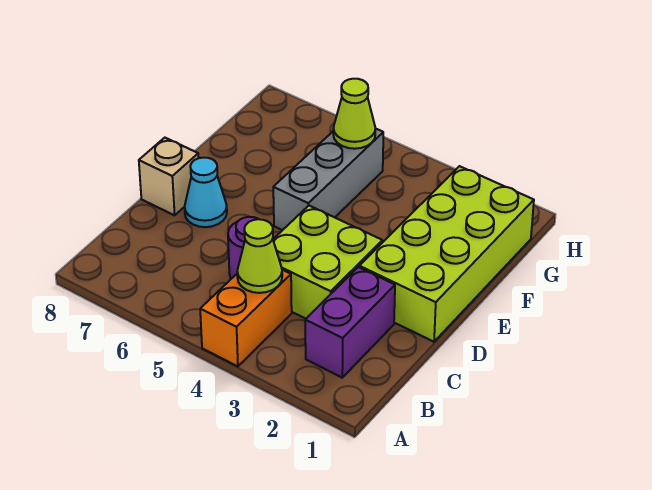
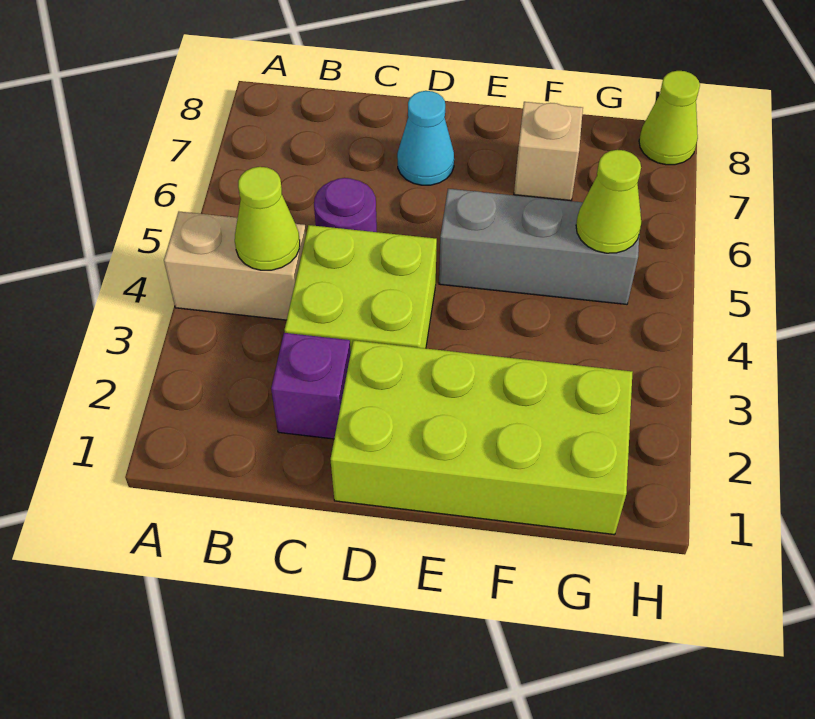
orange 1x2 brick [200,270,292,366] -> tan 1x2 brick [164,212,306,320]
purple 1x2 brick [305,267,395,377] -> purple 1x1 brick [271,333,351,439]
tan 1x1 brick [139,138,199,215] -> tan 1x1 brick moved to [514,102,583,201]
none -> lime 1x1 cone [639,71,700,165]

